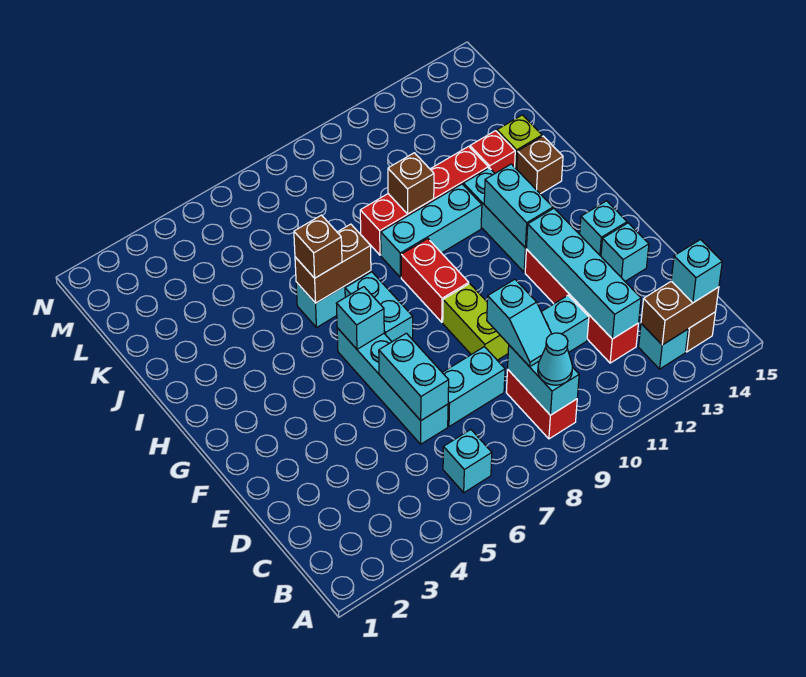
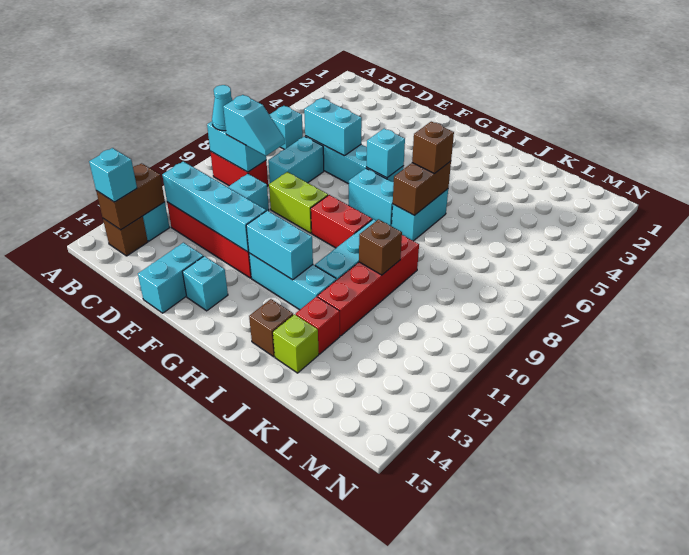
cyan 1x2 slope [487,279,551,367] -> cyan 1x2 slope turned to [223,95,285,156]
cyan 1x1 brick [601,223,649,281] -> cyan 1x2 brick [138,243,203,313]

